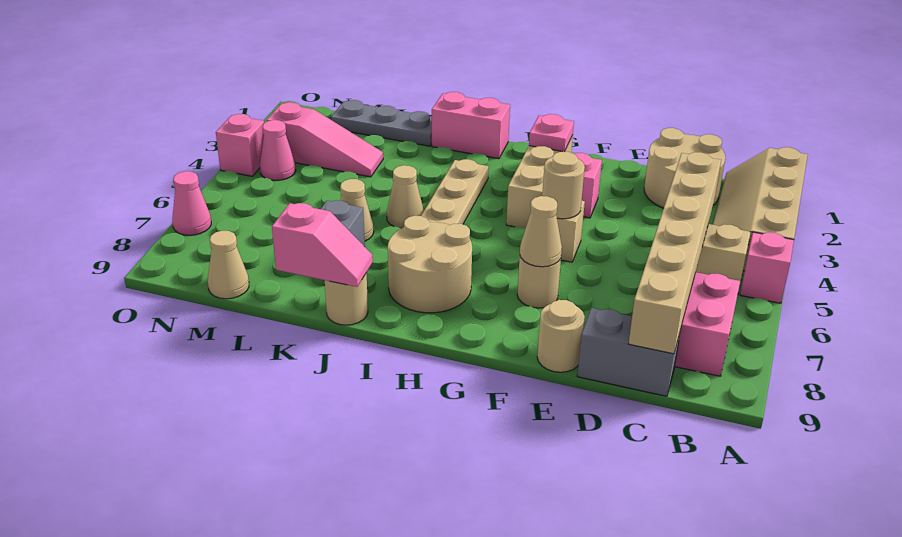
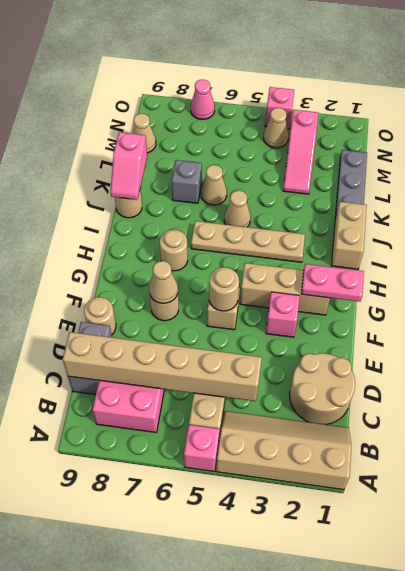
pink 1x1 plate [529,114,574,152] -> pink 1x2 plate [301,264,364,302]
tan 2x2 round brick [388,216,472,313] -> tan 1x1 round brick [160,230,188,271]
pink 1x2 brick [432,92,510,159] -> tan 1x2 brick [331,202,367,269]
pink 1x1 cone [260,120,296,180] -> tan 1x1 cone [264,108,289,148]

